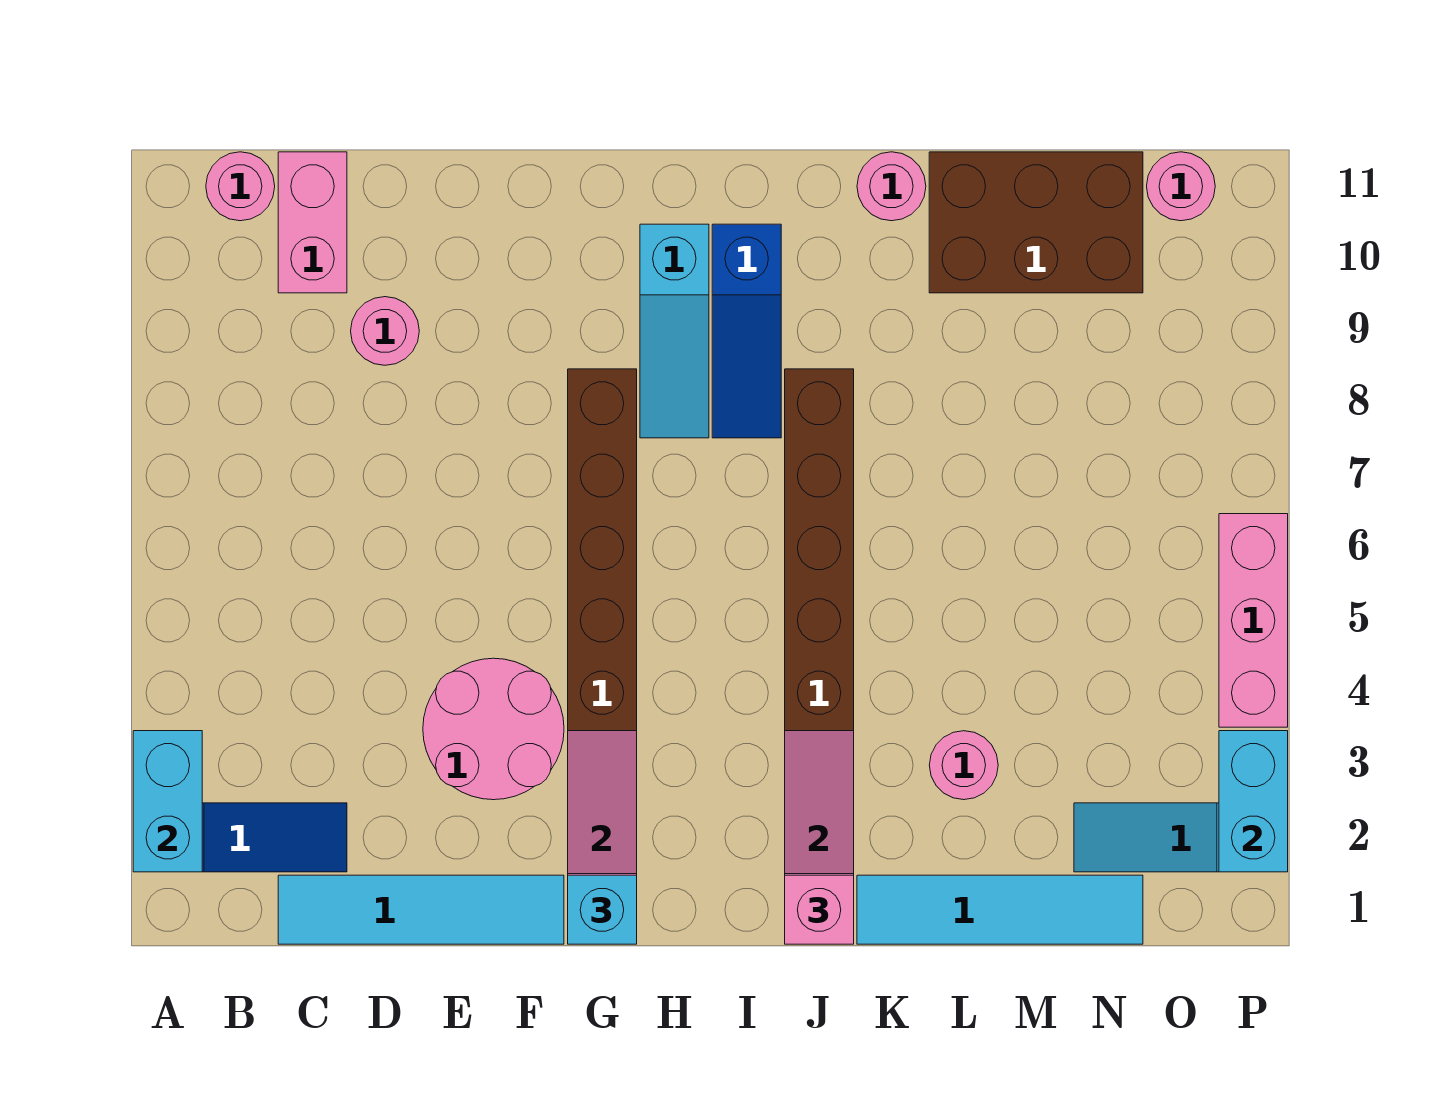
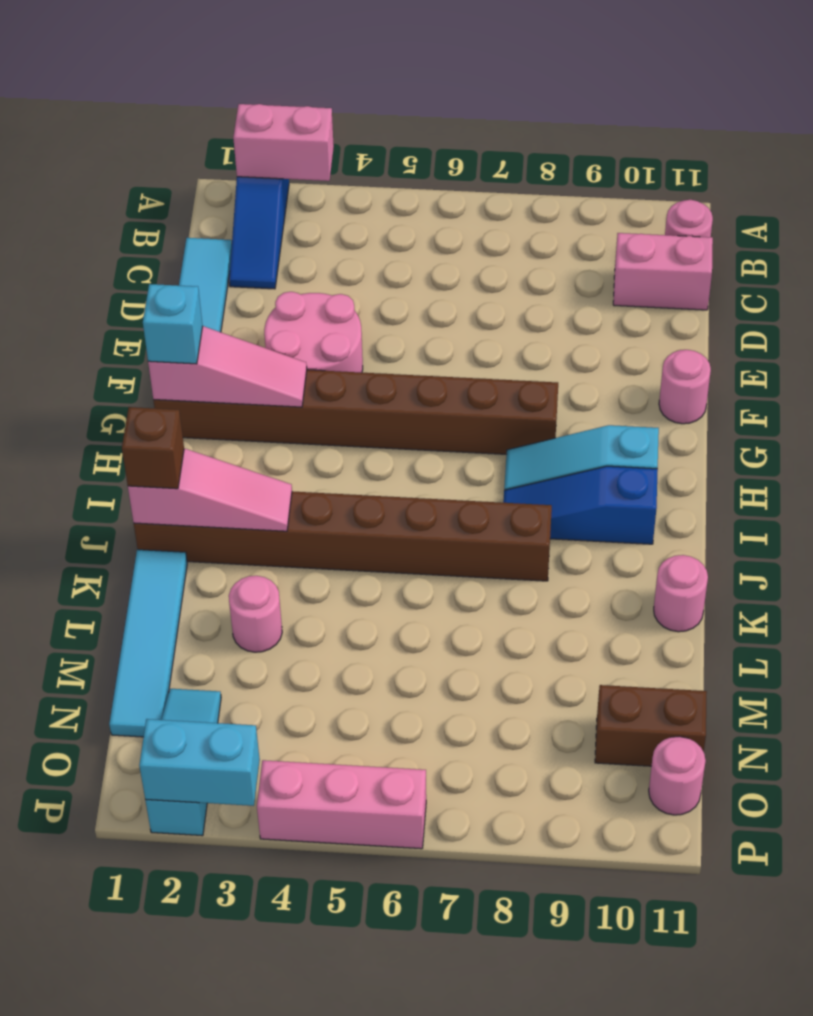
cyan 1x2 brick [133,731,202,872] -> pink 1x2 brick [233,104,334,181]
pink 1x1 round brick [351,297,419,365] -> pink 1x1 round brick moved to [659,350,711,424]
pink 1x1 brick [785,875,854,944] -> brown 1x1 brick [122,407,184,489]
brown 2x3 brick [929,152,1143,293] -> brown 1x2 brick [595,685,707,766]

